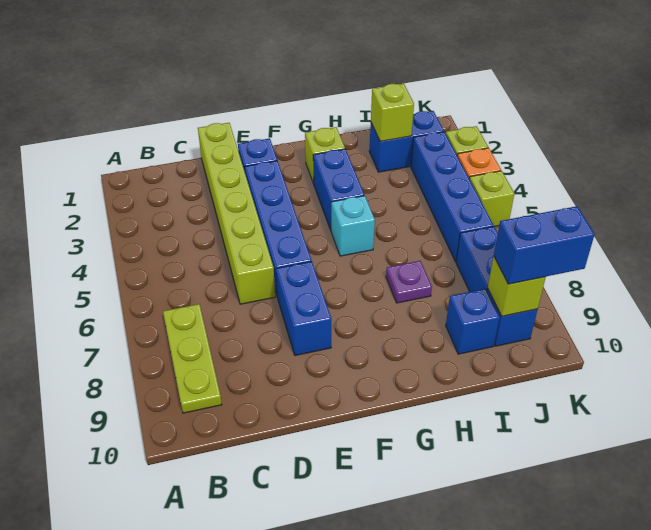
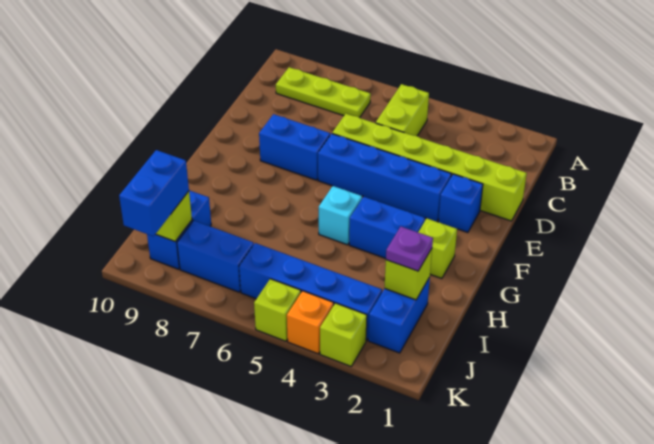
none -> lime 1x2 brick [376,84,429,136]
purple 1x1 plate [386,261,432,303] -> purple 1x1 plate moved to [386,227,433,271]

